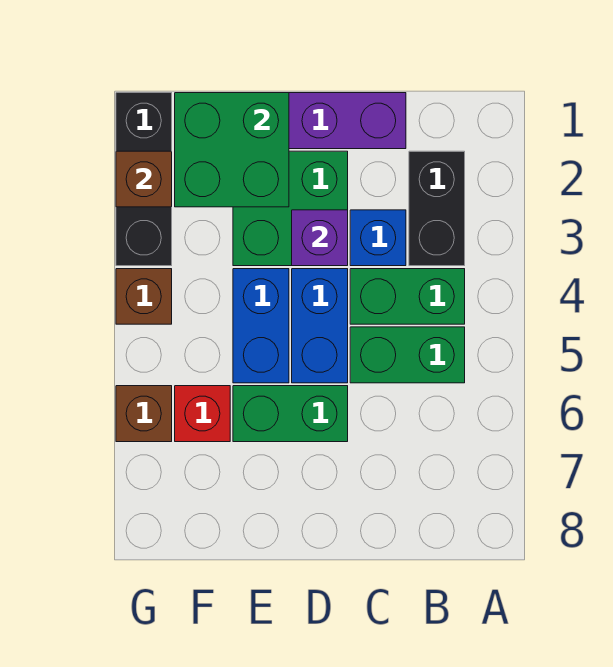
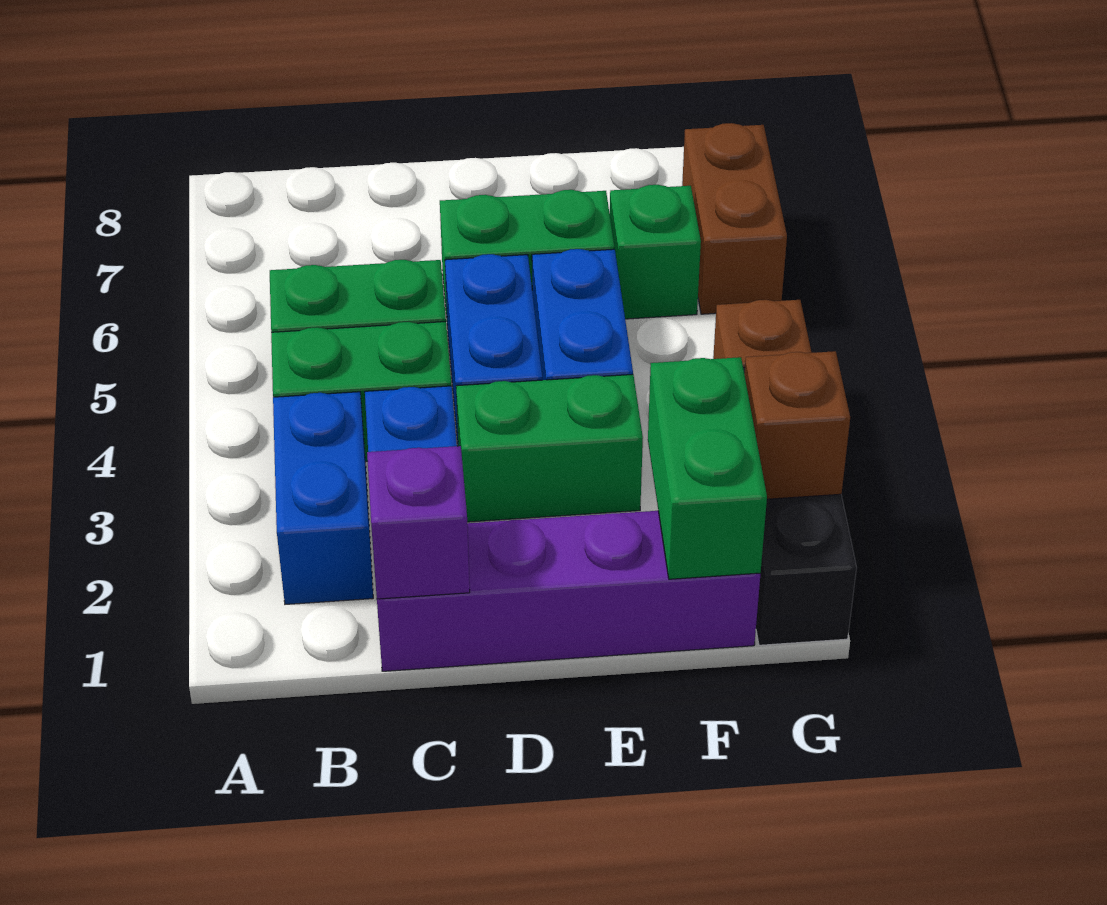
black 1x2 brick [409,151,465,266] -> blue 1x2 brick [273,392,373,604]
green 2x2 brick [233,151,348,266] -> green 1x2 brick [456,374,643,522]
purple 1x1 brick [292,210,348,266] -> purple 1x1 brick moved to [367,446,470,599]
green 2x2 brick [175,93,289,207] -> green 1x2 brick [648,357,767,579]
red 1x1 brick [175,386,230,442] -> green 1x1 brick [610,185,701,319]
brown 1x1 brick [116,386,172,442] -> brown 1x2 brick [682,123,787,314]

